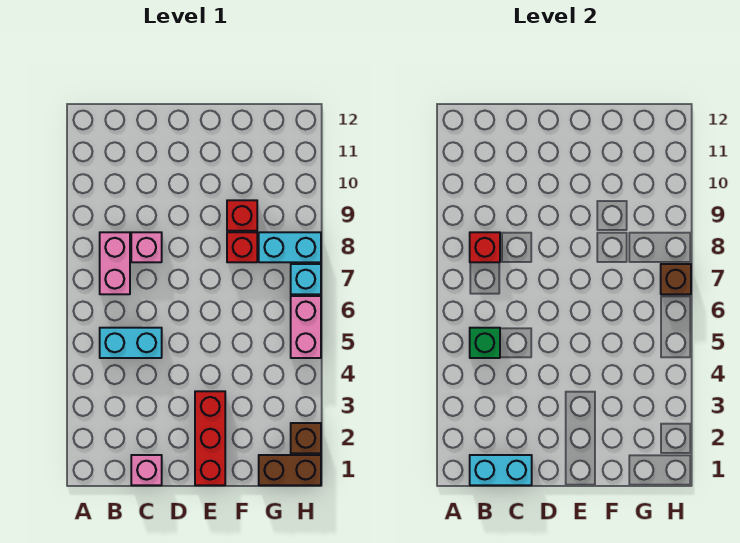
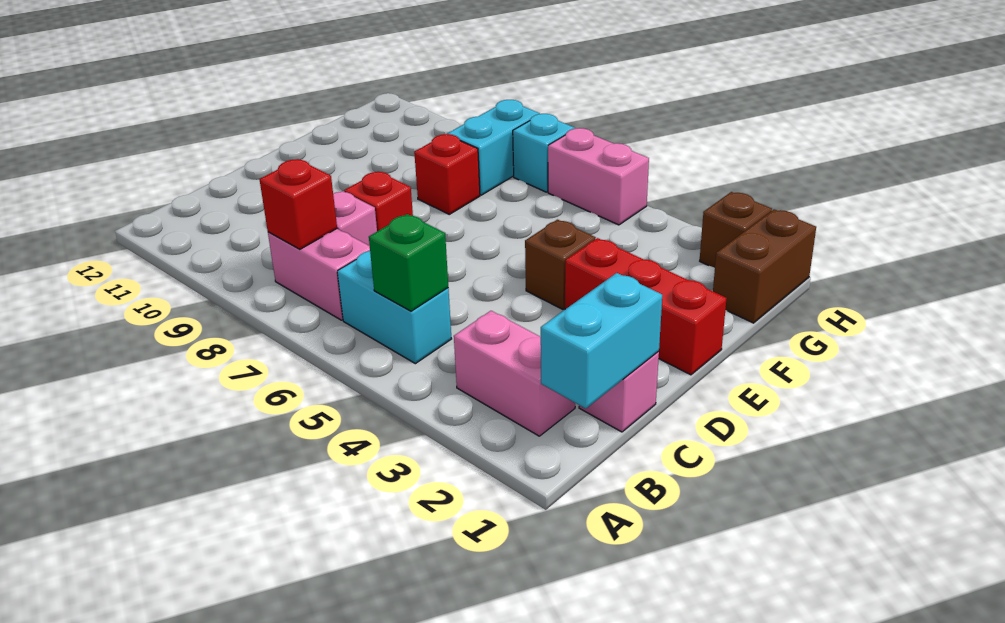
none -> pink 1x2 brick [454,311,575,436]
cyan 1x2 brick [100,328,162,358] -> cyan 1x2 brick turned to [337,251,452,364]
red 1x1 brick [227,200,257,231] -> red 1x1 brick moved to [344,172,413,231]
brown 1x1 brick [661,264,691,294] -> brown 1x1 brick moved to [525,220,596,309]

